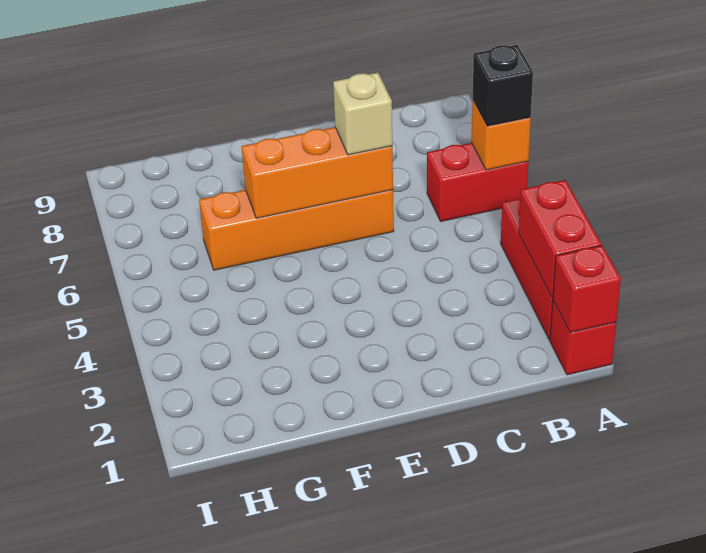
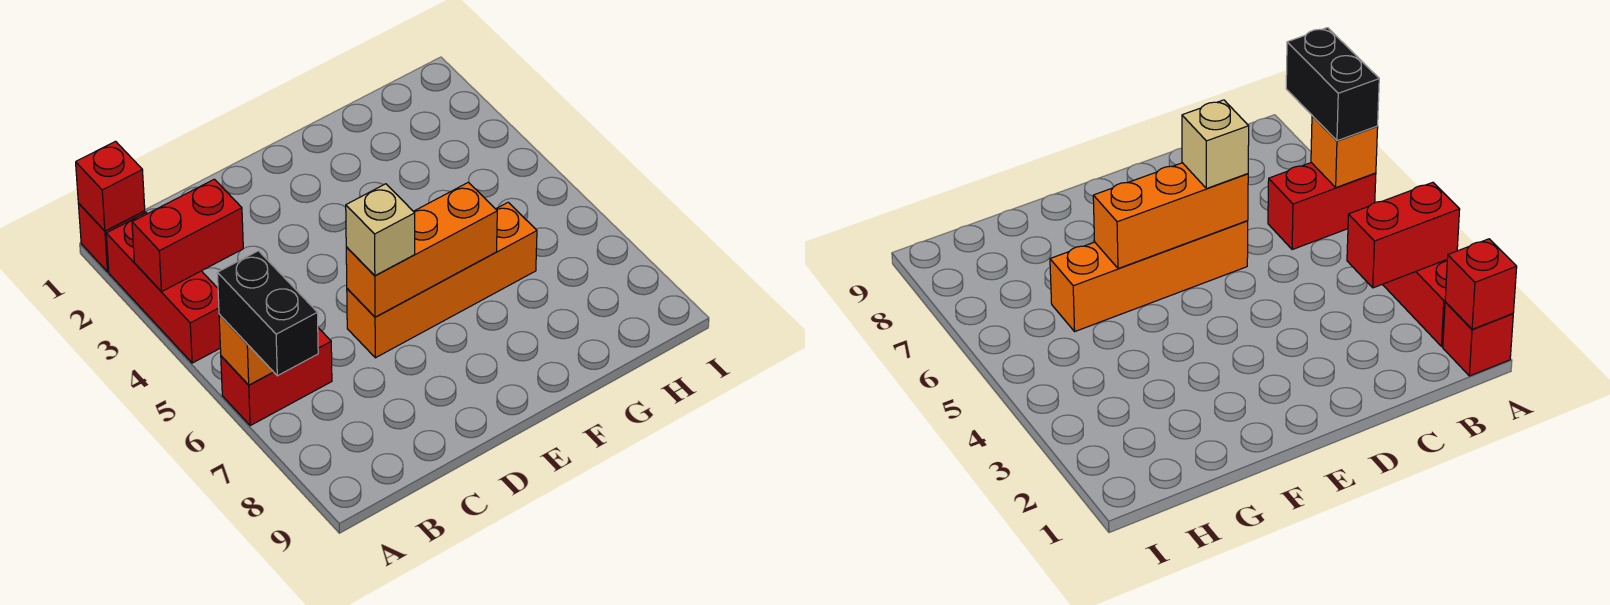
red 1x2 brick [519,180,601,298] -> red 1x2 brick turned to [132,179,243,292]
black 1x1 brick [473,45,533,126] -> black 1x2 brick [217,251,318,376]

